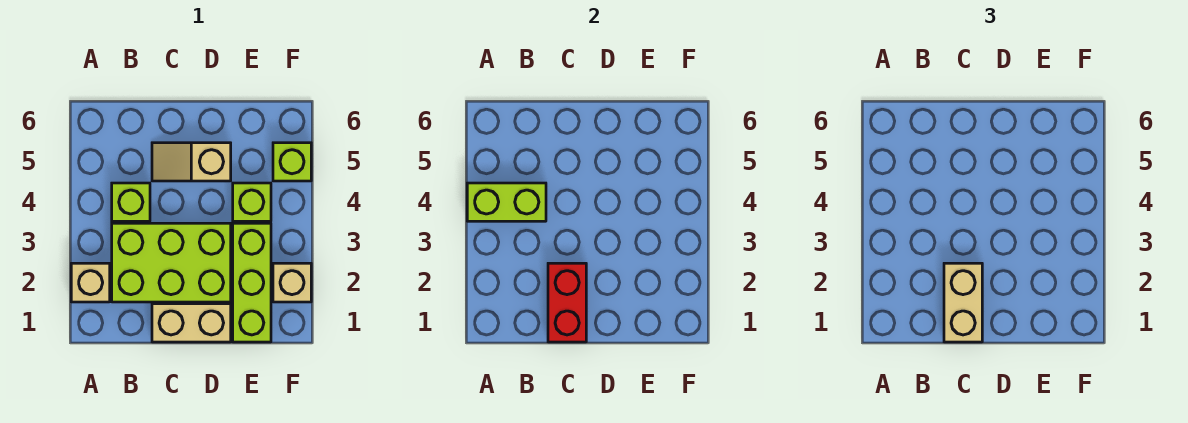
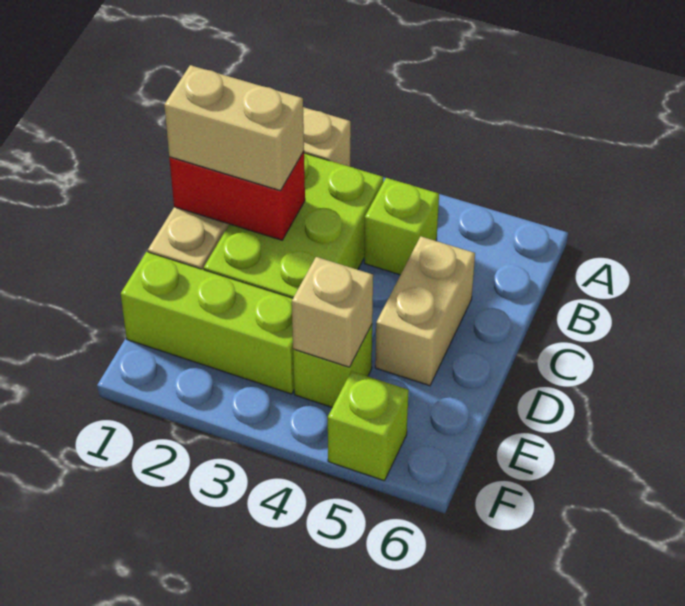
lime 1x2 brick [467,183,546,221] -> none
tan 1x2 slope [152,143,231,181] -> tan 1x2 brick [375,236,475,386]
tan 1x1 brick [273,263,311,302] -> tan 1x1 brick moved to [292,257,373,367]

